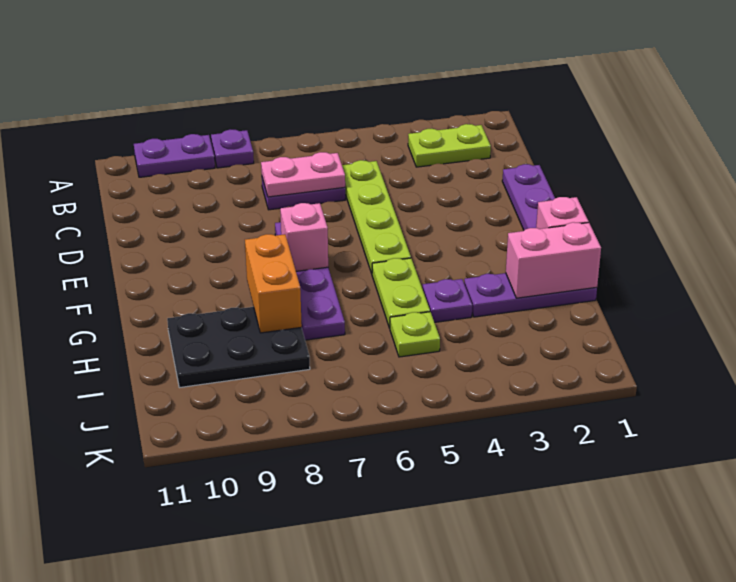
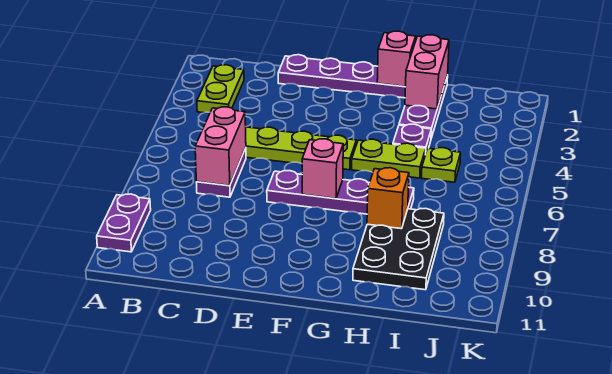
purple 1x1 plate [211,129,254,168] -> none
pink 1x2 plate [261,152,345,197] -> pink 1x2 brick [195,107,246,186]
orange 1x2 brick [245,234,302,333] -> orange 1x1 brick [367,168,409,229]

